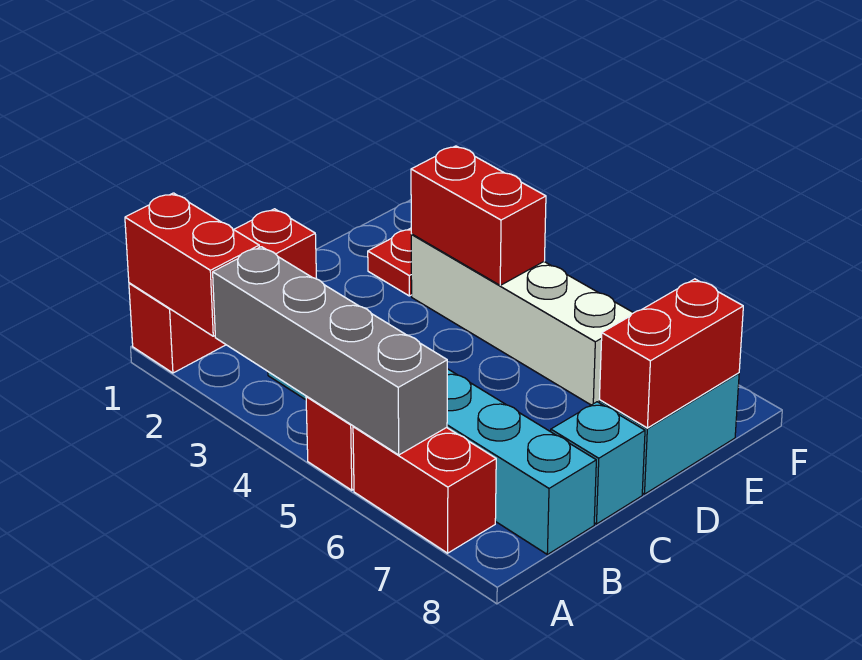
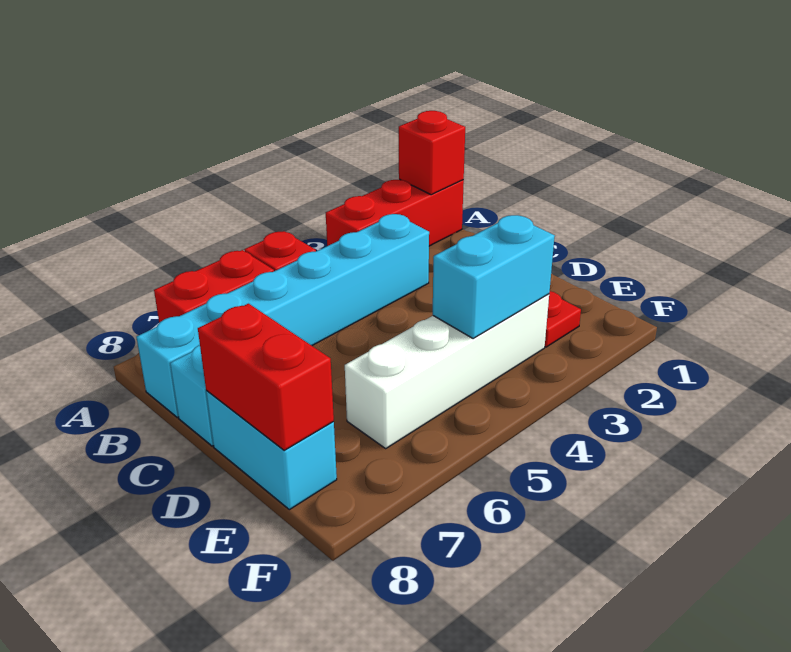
red 1x3 brick [129,209,317,373] -> red 1x3 brick turned to [326,179,464,246]
red 1x2 brick [125,193,259,336] -> red 1x1 brick [399,111,465,195]
grey 1x4 brick [213,247,447,455] -> none
red 1x2 brick [411,146,546,285] -> cyan 1x2 brick [433,215,555,339]

